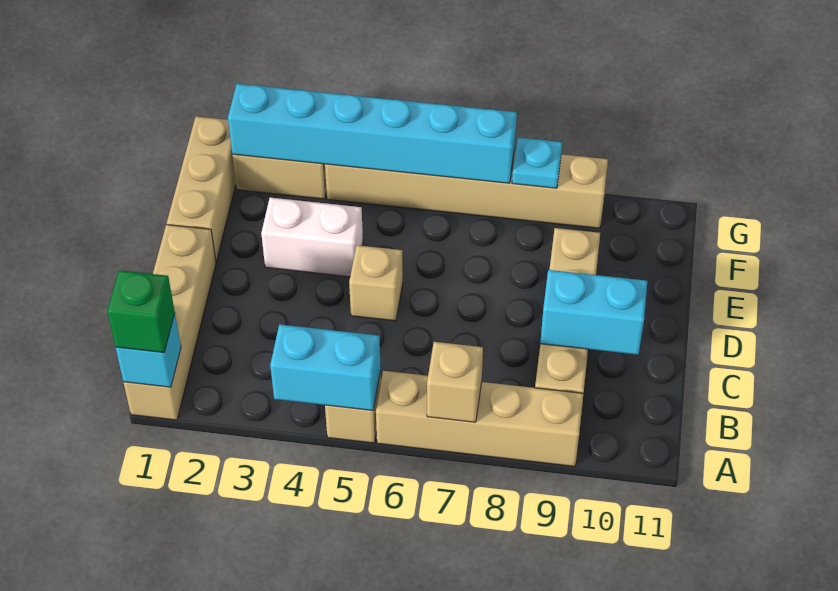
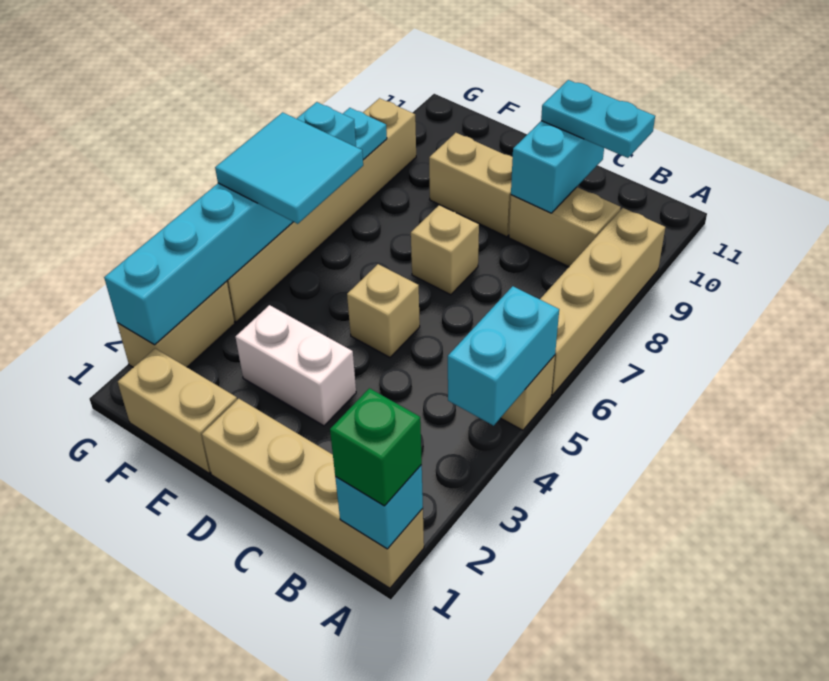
tan 1x1 brick [427,342,483,422] -> tan 1x1 brick moved to [411,205,479,295]
none -> cyan 1x2 plate [541,80,655,158]
tan 1x3 brick [167,117,236,262] -> tan 1x2 brick [118,348,237,473]
white 1x2 brick [261,198,363,277] -> white 1x2 brick turned to [236,305,356,426]
none -> cyan 2x2 tile [215,112,363,224]

